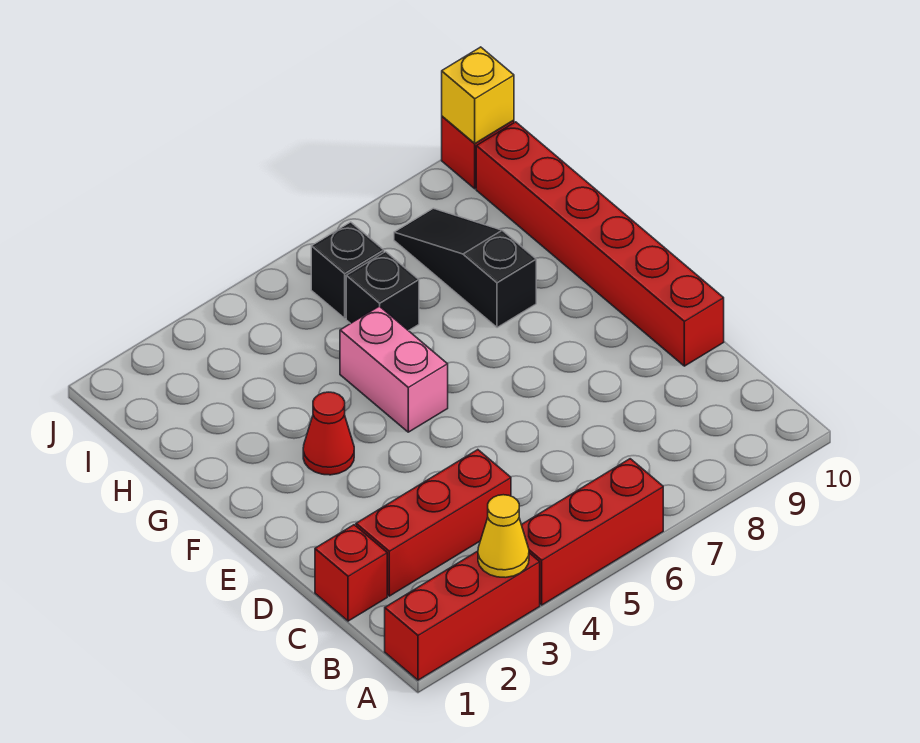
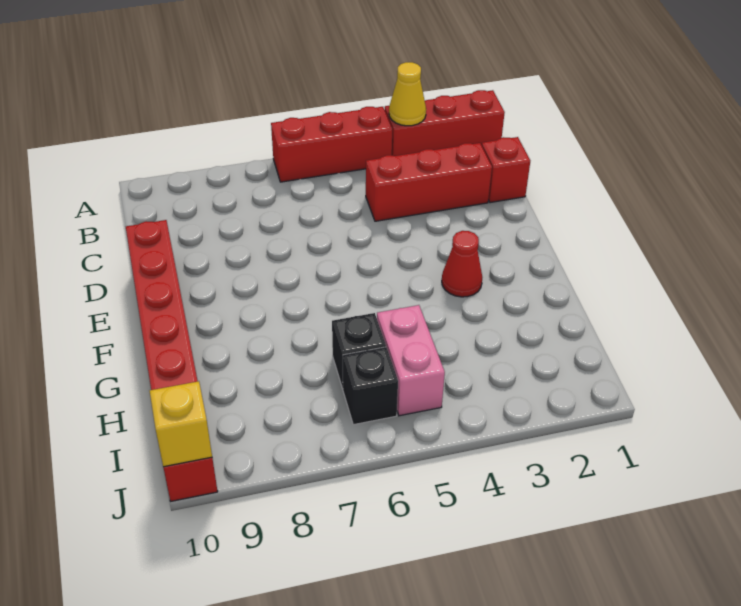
pink 1x2 brick [340,306,448,432] -> pink 1x2 brick moved to [377,305,445,416]
black 1x3 slope [394,208,536,328] -> none

